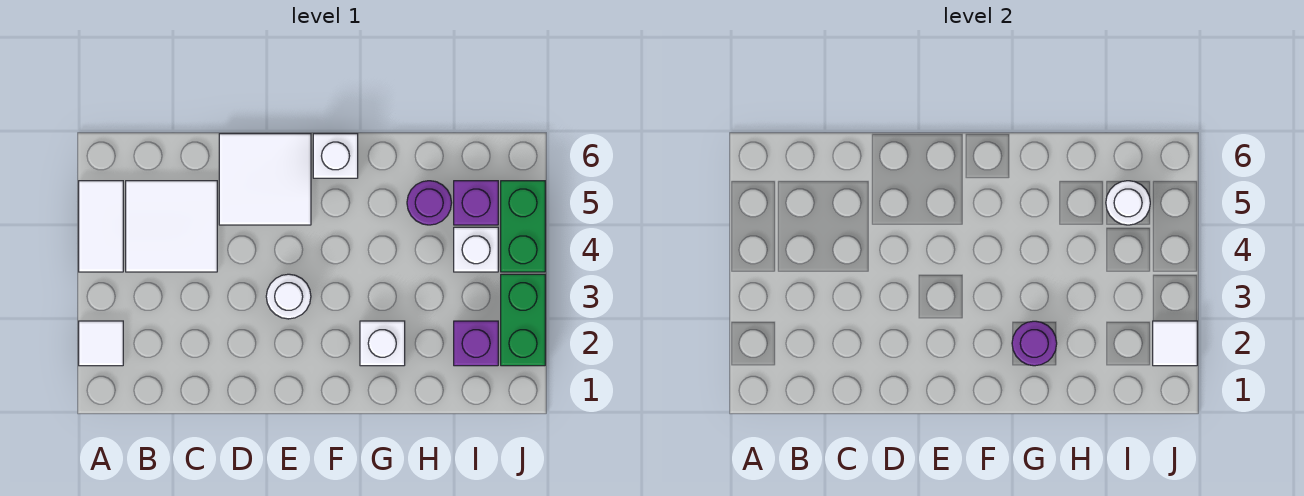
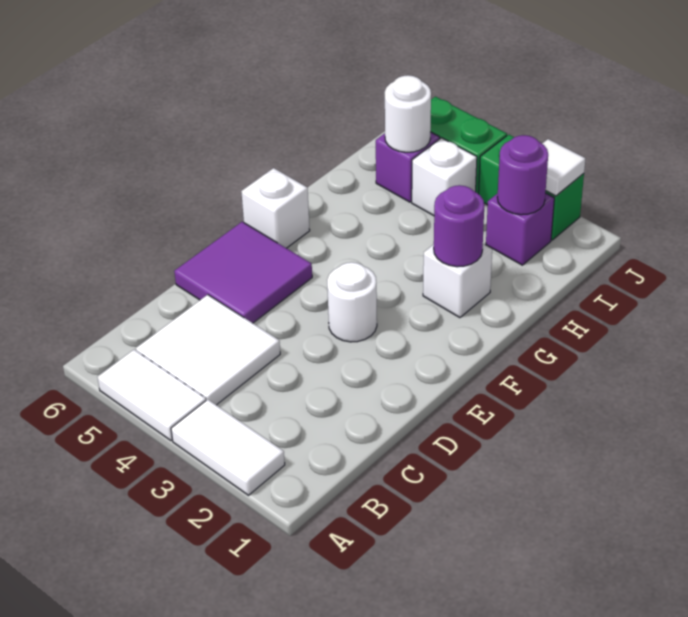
white 1x1 tile [79,321,123,366] -> white 1x2 tile [171,399,285,495]
white 2x2 tile [219,134,311,225] -> purple 2x2 tile [174,222,312,323]
purple 1x1 round brick [407,181,452,225] -> purple 1x1 round brick moved to [497,135,548,215]

